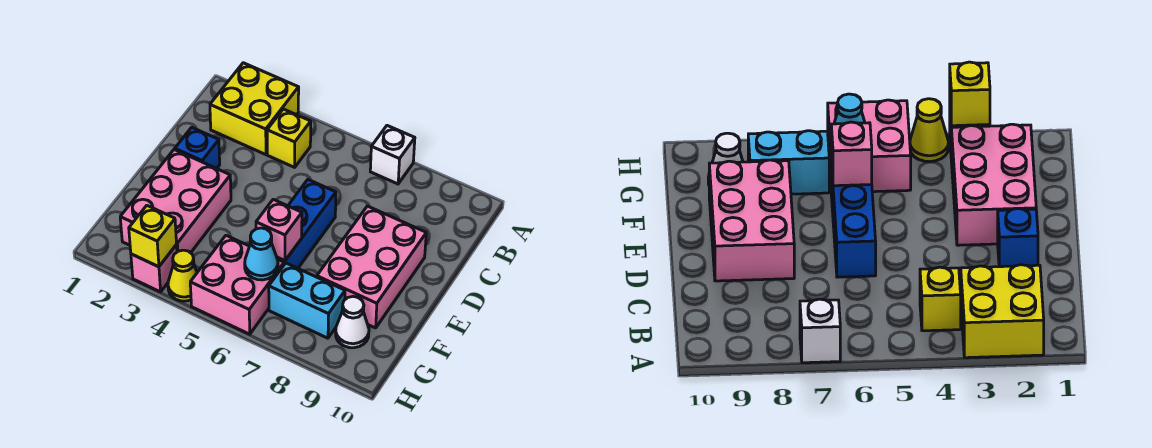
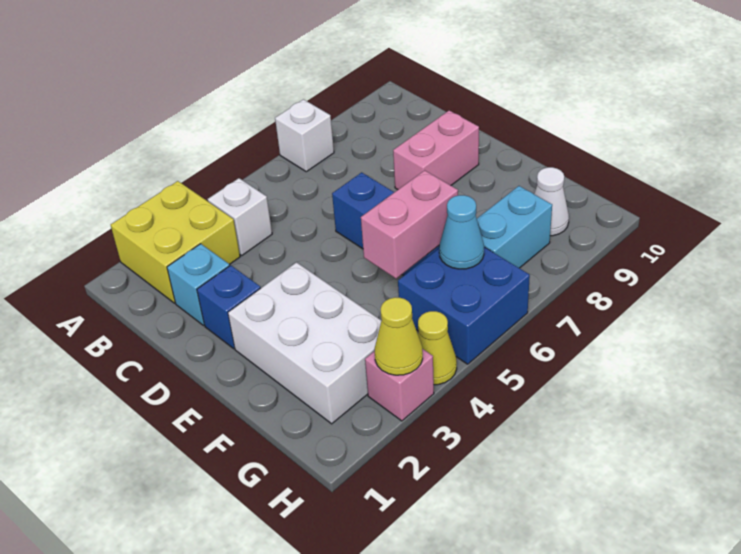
yellow 1x1 brick [267,109,311,167] -> white 1x1 brick [208,178,272,255]
none -> cyan 1x1 brick [167,244,229,325]
pink 2x3 brick [317,206,426,328] -> pink 1x2 brick [393,111,479,189]
pink 2x3 brick [120,149,231,253] -> white 2x3 brick [228,262,381,424]
pink 1x1 brick [256,199,302,261] -> pink 1x2 brick [361,170,458,279]
pink 2x2 brick [190,236,284,334] -> blue 2x2 brick [398,247,530,364]
yellow 1x1 brick [129,206,177,267] -> yellow 1x1 cone [375,297,423,375]

